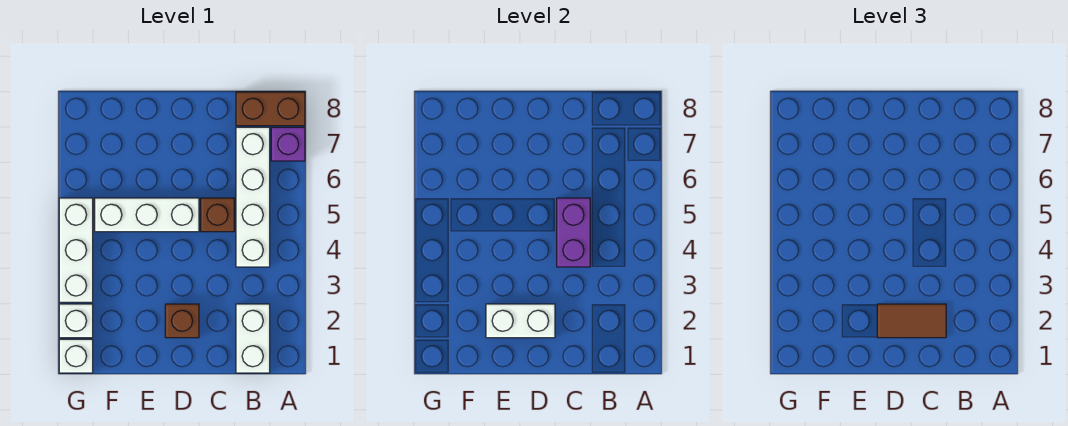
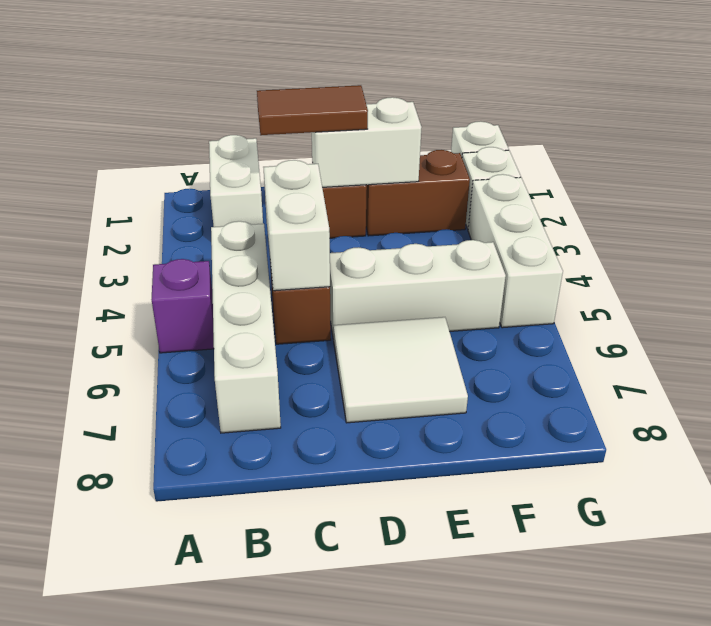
purple 1x1 brick [271,127,305,161] -> purple 1x1 brick moved to [152,259,214,353]
brown 1x2 brick [236,92,305,126] -> brown 1x2 brick moved to [366,150,470,236]
purple 1x2 brick [557,198,590,267] -> white 1x2 brick [263,160,330,291]
none -> white 2x2 tile [334,317,468,423]

